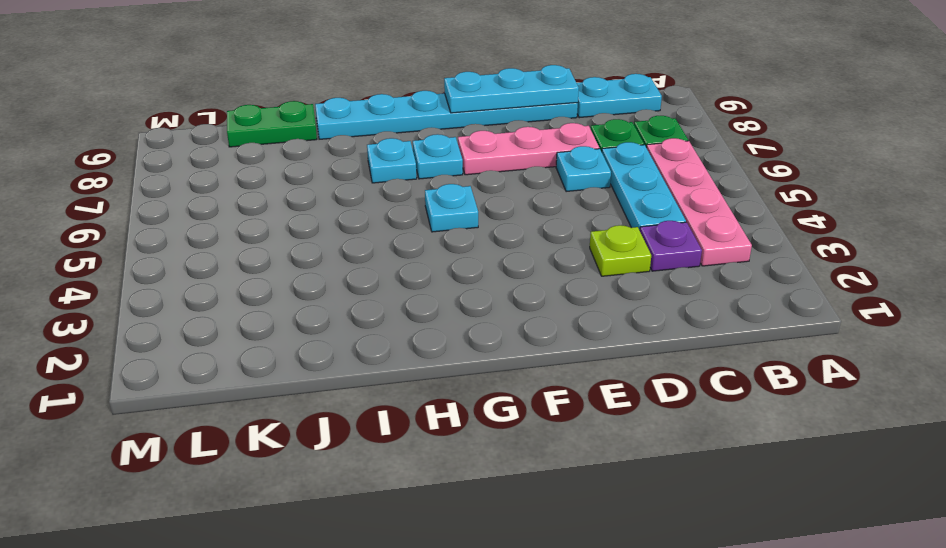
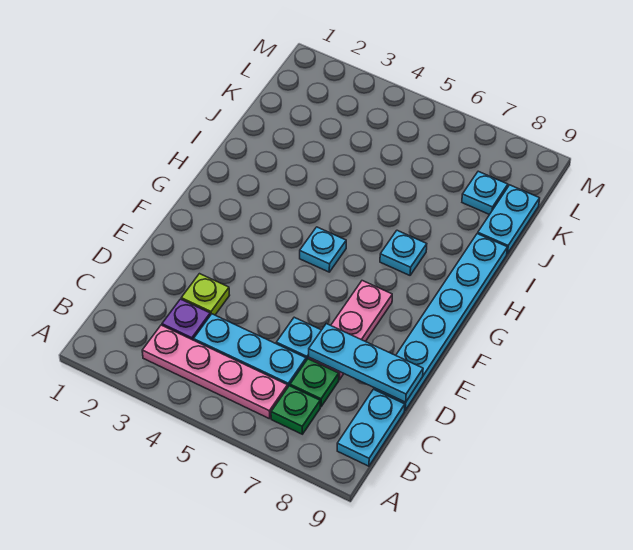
cyan 1x3 plate [444,65,579,113] -> cyan 1x3 plate turned to [309,324,423,402]
cyan 1x1 plate [413,134,463,179] -> cyan 1x1 plate moved to [462,171,508,215]
green 1x2 plate [227,101,317,147] -> cyan 1x2 plate [478,185,540,254]

